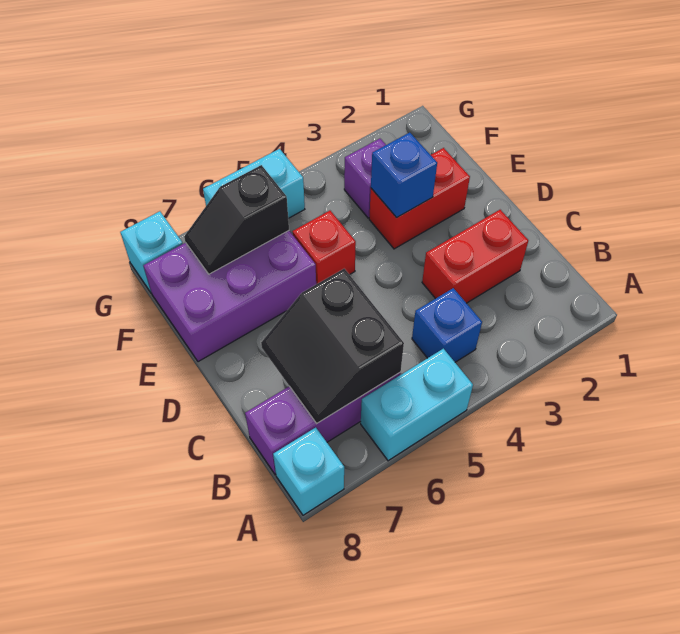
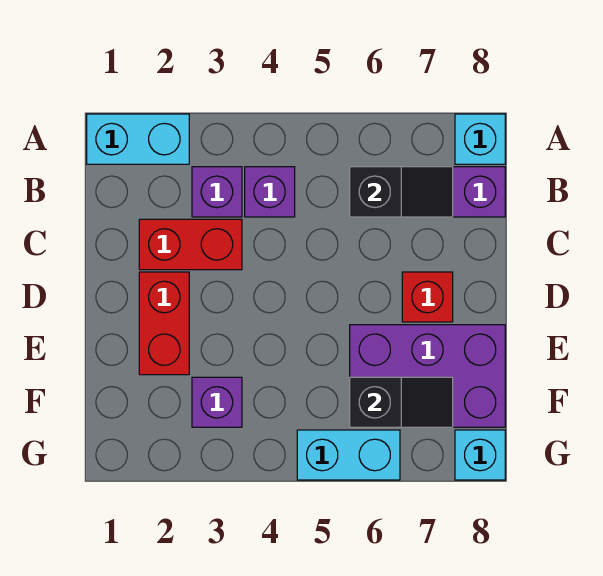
cyan 1x2 brick [361,348,473,461] -> cyan 1x2 brick moved to [87,114,189,164]
none -> purple 1x1 brick [192,167,242,217]
blue 1x1 brick [412,288,482,362] -> purple 1x1 brick [245,167,295,217]
black 2x2 slope [261,269,404,423] -> black 1x2 slope [350,167,453,217]
red 1x2 brick [369,148,470,249] -> red 1x2 brick turned to [139,272,189,375]
blue 1x1 brick [371,132,437,218] -> none
red 1x1 brick [292,211,356,284] -> red 1x1 brick moved to [402,272,453,322]

